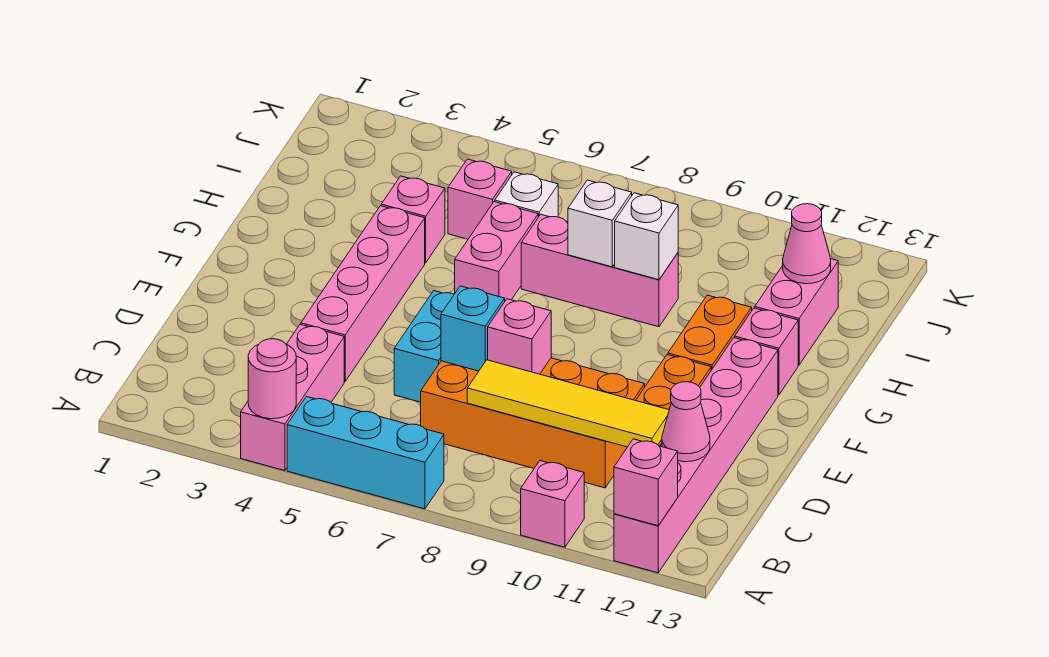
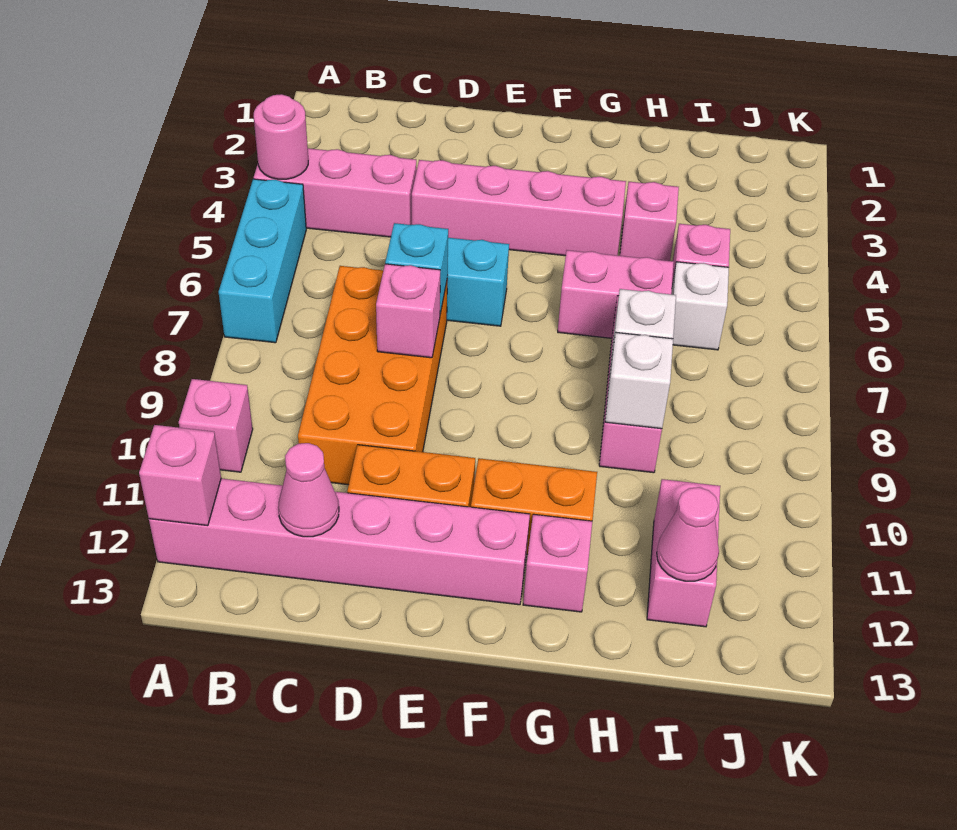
yellow 1x4 tile [467,360,669,447] -> none
pink 1x2 brick [755,259,838,365] -> pink 1x2 brick turned to [647,479,720,627]

